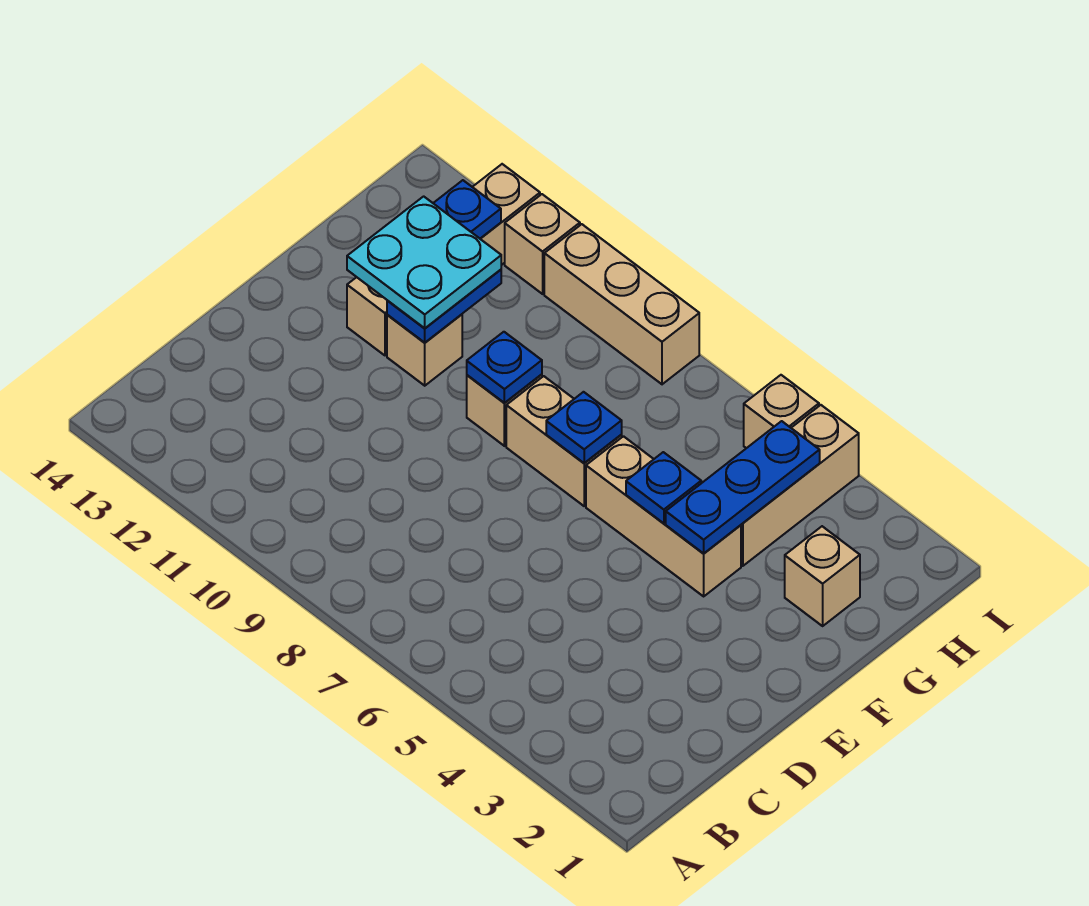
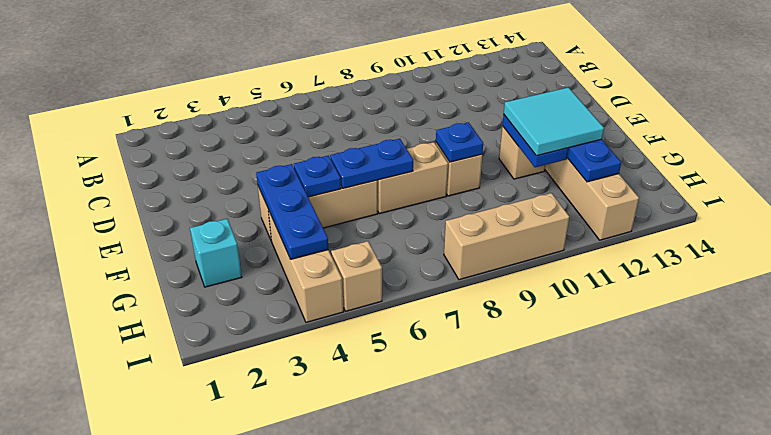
blue 1x1 plate [546,392,622,463] -> blue 1x2 plate [330,139,413,188]
cyan 2x2 plate [347,196,501,328] -> cyan 2x2 tile [504,87,604,156]
tan 1x1 brick [785,526,860,626] -> cyan 1x1 brick [190,219,242,287]
tan 1x1 brick [505,194,580,294] -> none

